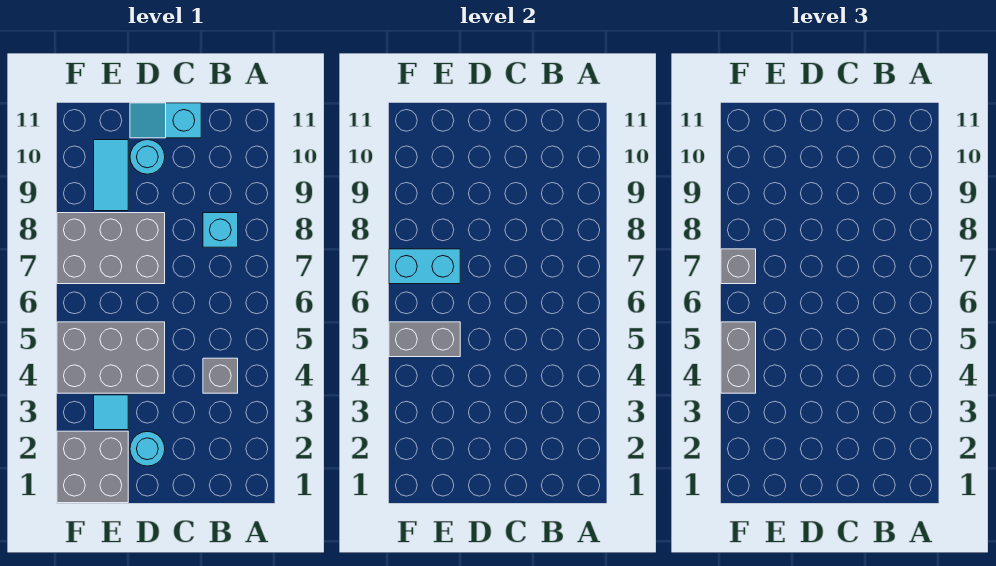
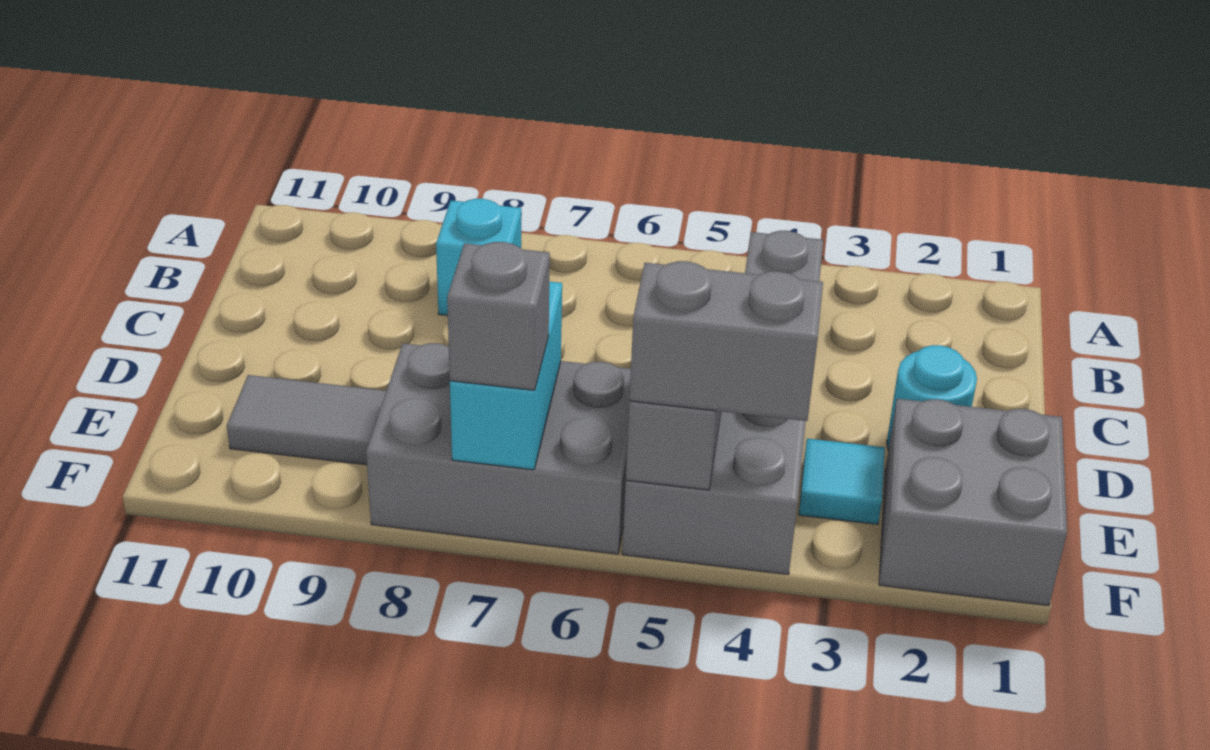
cyan 1x2 slope [130,103,201,138] -> none
grey 2x3 brick [57,213,165,284] -> grey 2x3 brick turned to [366,343,631,554]
cyan 1x1 round brick [130,140,165,174] -> none
cyan 1x2 tile [94,140,128,211] -> grey 1x2 tile [227,375,386,465]

